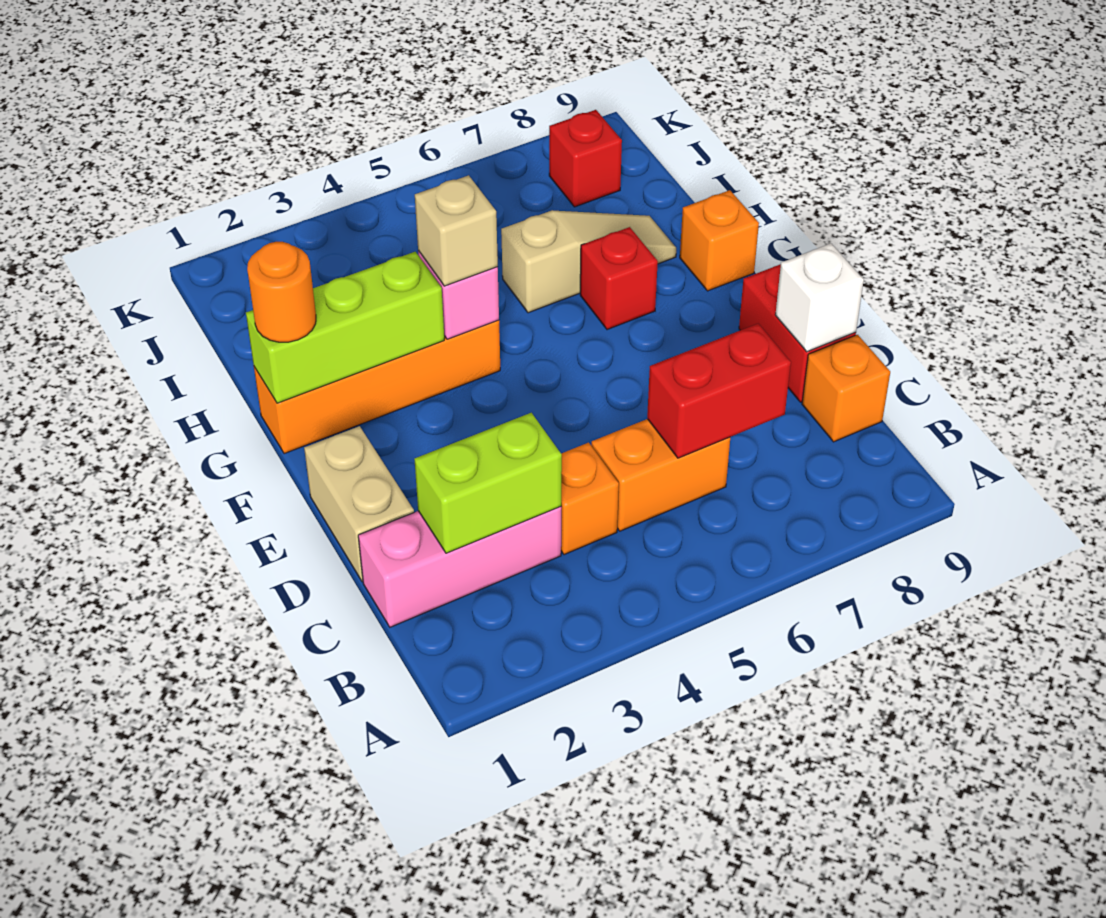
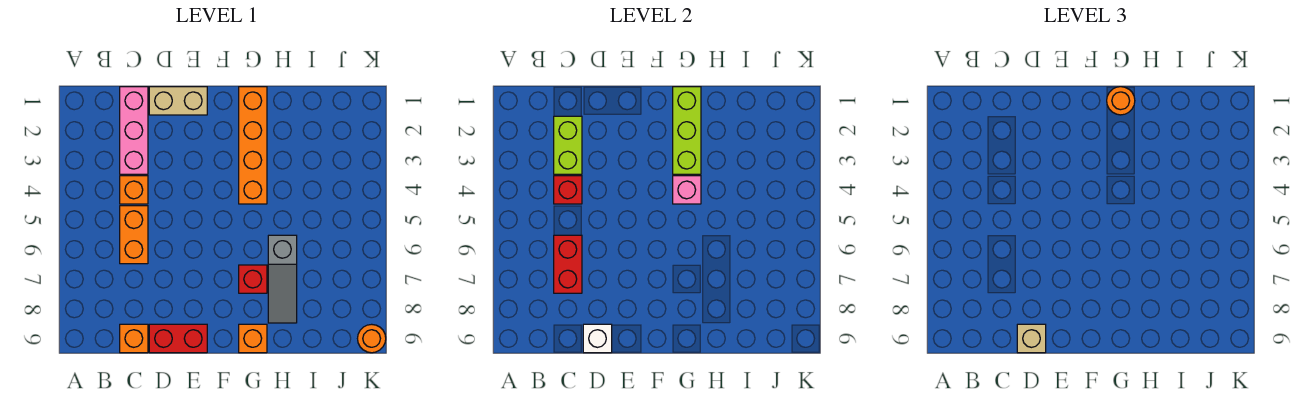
tan 1x1 brick [415,175,498,286] -> tan 1x1 brick moved to [1017,324,1046,353]
tan 1x3 slope [501,210,676,313] -> grey 1x3 slope [268,235,297,323]
red 1x1 brick [549,110,622,207] -> red 1x1 brick moved to [554,176,582,204]
none -> orange 1x1 round brick [358,324,386,353]

